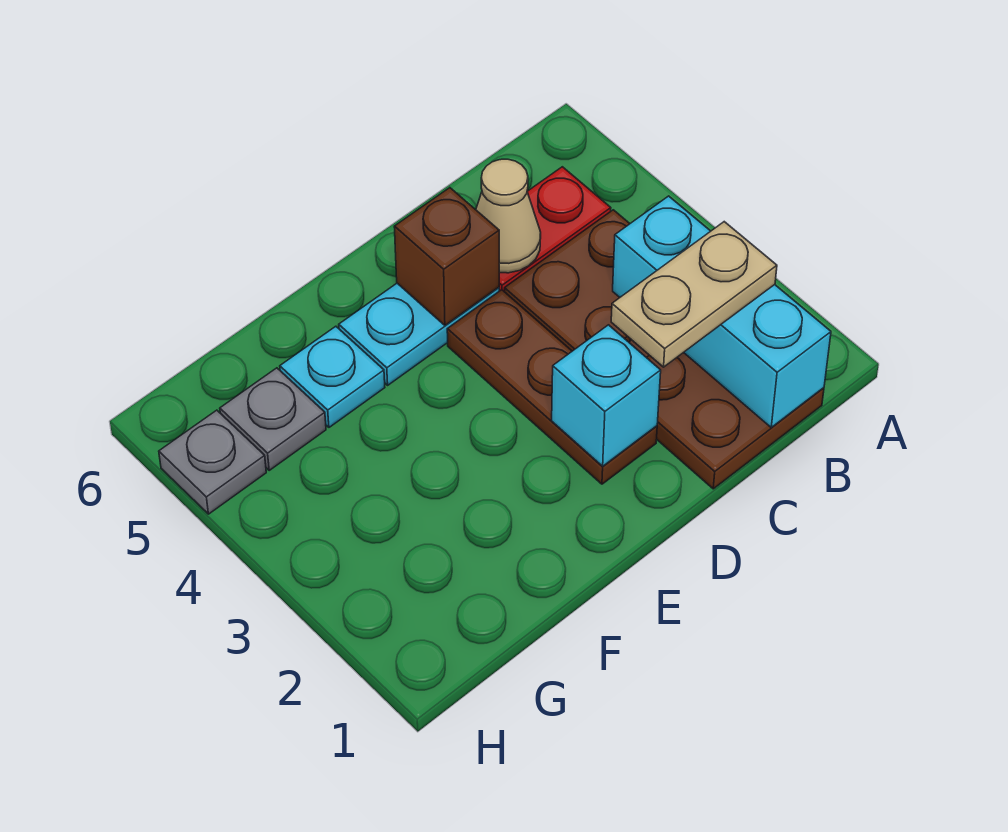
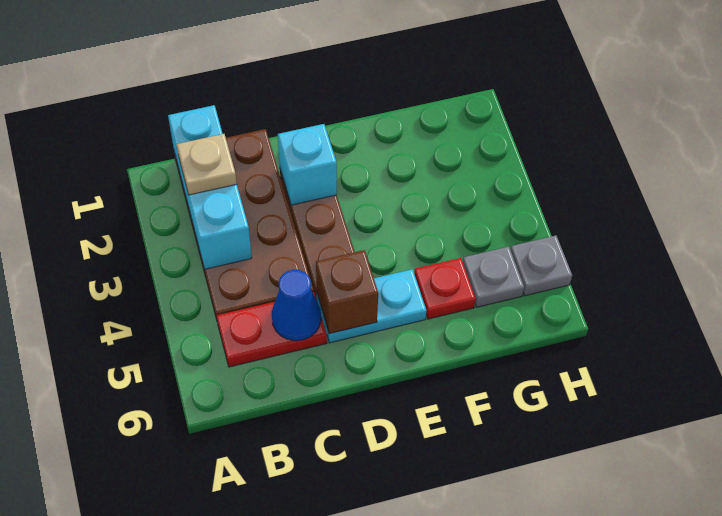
tan 1x2 plate [611,222,777,367] -> tan 1x1 plate [176,134,237,195]
tan 1x1 cone [476,159,541,273] -> blue 1x1 cone [272,270,321,341]
cyan 1x1 plate [280,326,385,427] -> red 1x1 plate [414,258,476,319]

